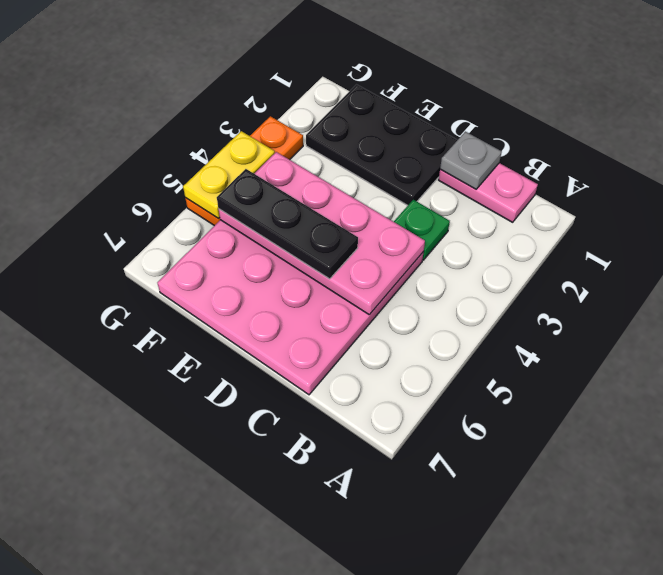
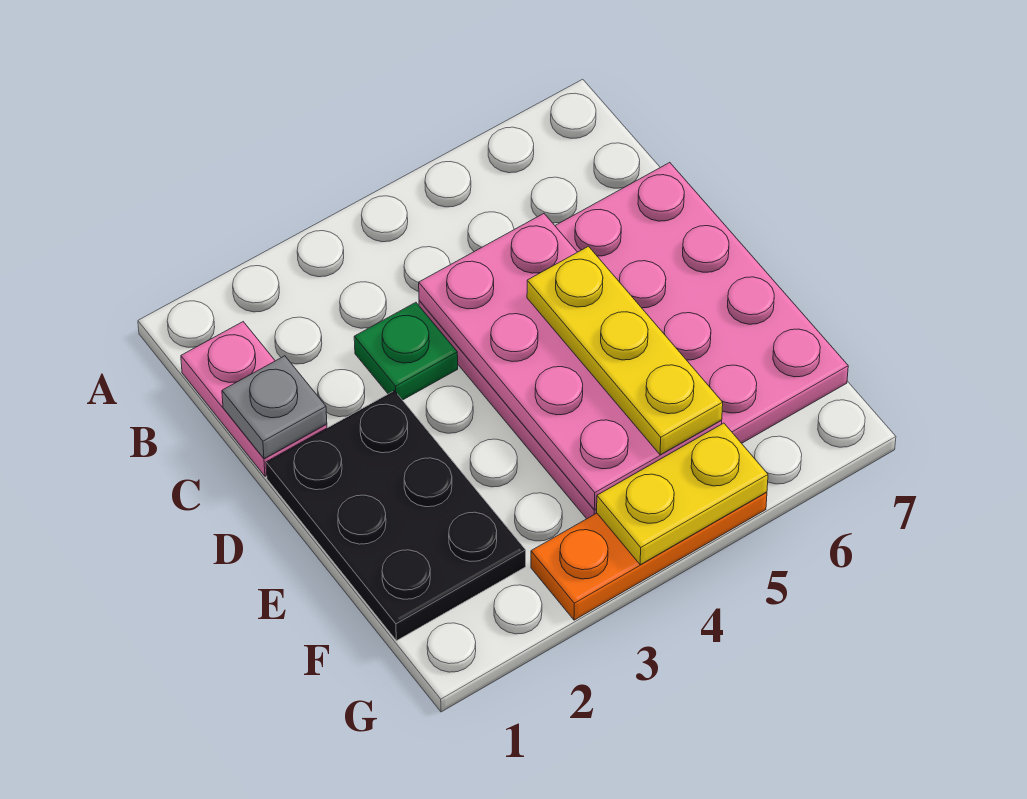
black 1x3 plate [217,169,358,279] -> yellow 1x3 plate [527,246,723,455]

